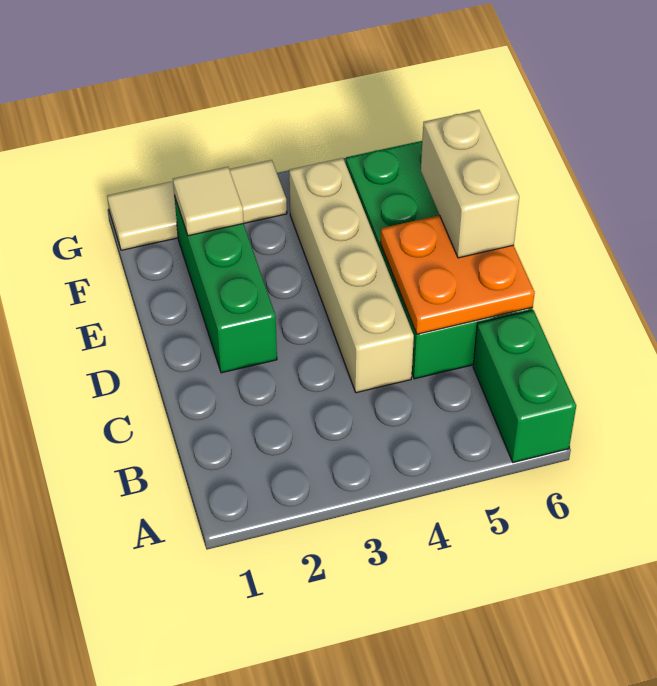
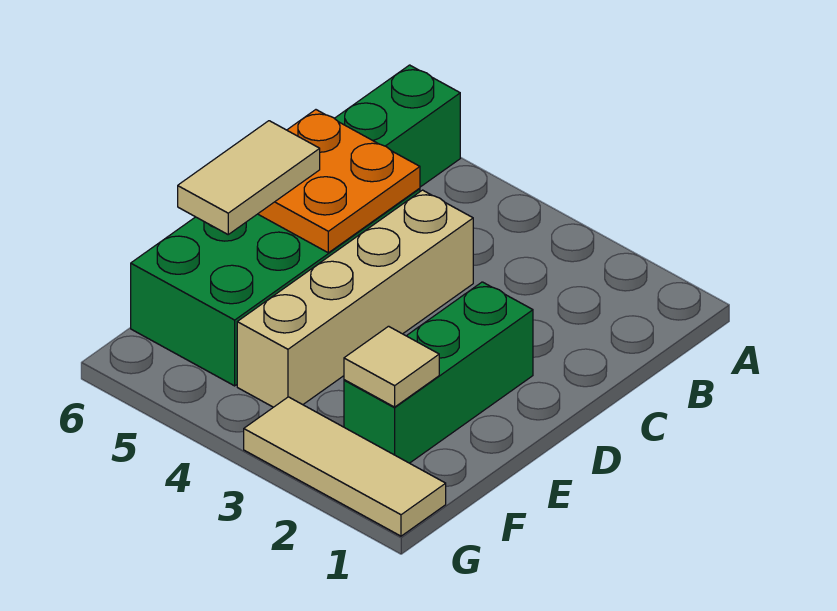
tan 1x2 brick [421,110,519,258] -> tan 1x2 tile [178,121,320,234]

